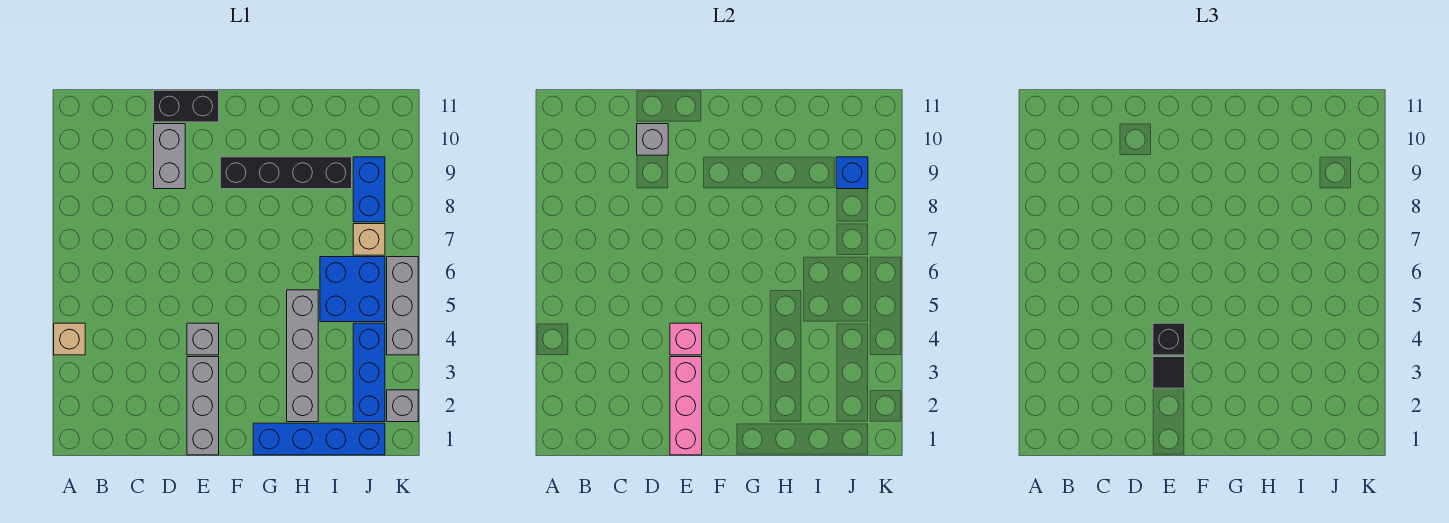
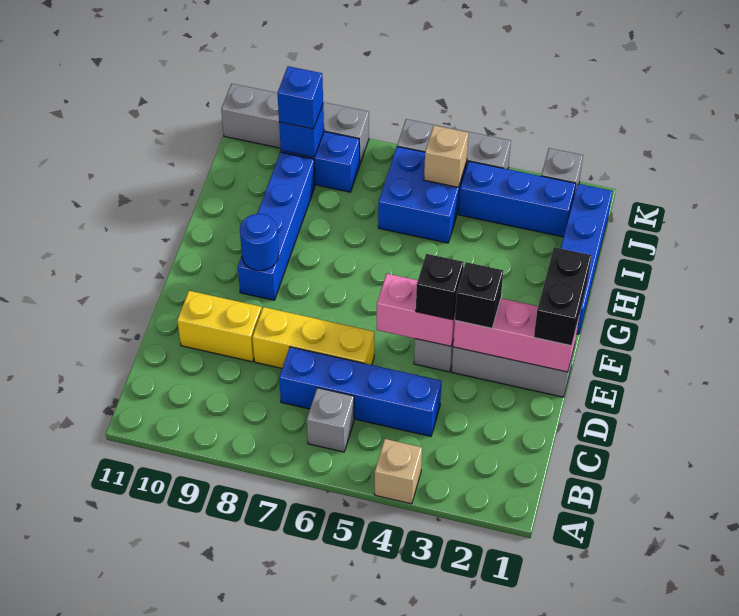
none -> blue 1x4 brick [279,347,441,436]
none -> yellow 1x3 brick [252,307,374,368]
grey 1x2 brick [154,124,185,189] -> yellow 1x2 brick [177,291,262,362]
grey 1x1 brick [637,124,668,155] -> grey 1x1 brick moved to [307,388,354,452]
black 1x2 brick [154,90,219,122] -> black 1x2 brick moved to [534,247,592,346]
black 1x1 tile [1153,357,1185,388] -> black 1x1 brick [455,262,503,328]
pink 1x1 brick [670,323,702,355] -> pink 1x2 brick [377,274,455,346]
black 1x4 brick [220,157,352,189] -> blue 1x4 brick [238,152,315,300]
none -> blue 1x1 round brick [240,214,279,271]
grey 1x4 brick [287,290,318,422] -> grey 1x4 brick moved to [221,84,369,163]
tan 1x1 brick [353,224,385,255] -> tan 1x1 brick moved to [424,125,469,187]
none -> blue 1x1 brick [277,66,323,129]

